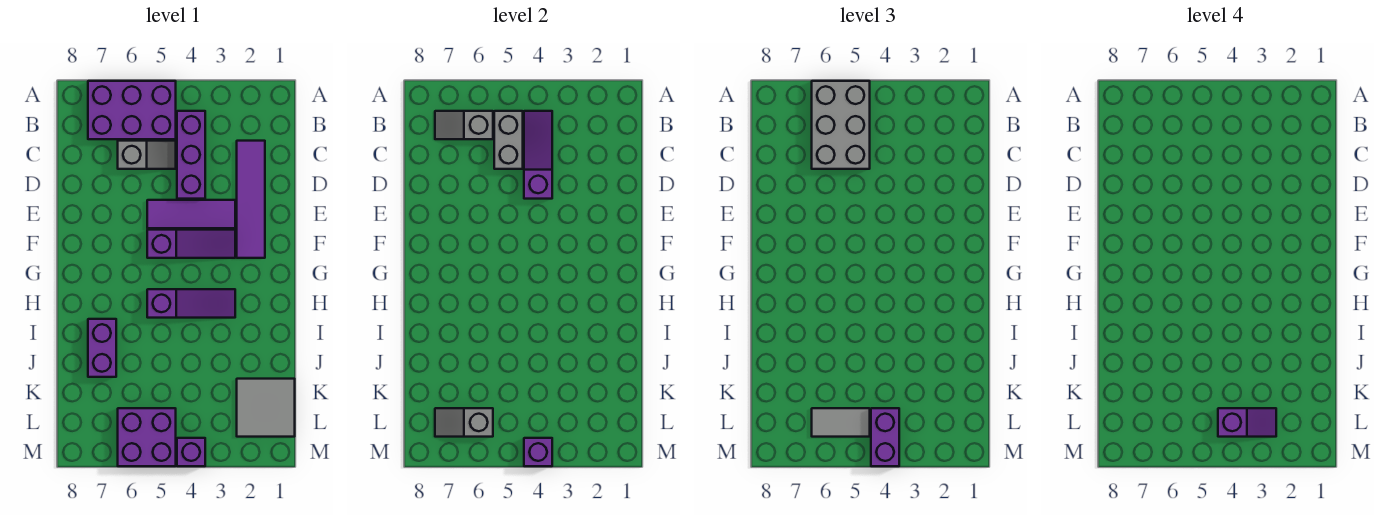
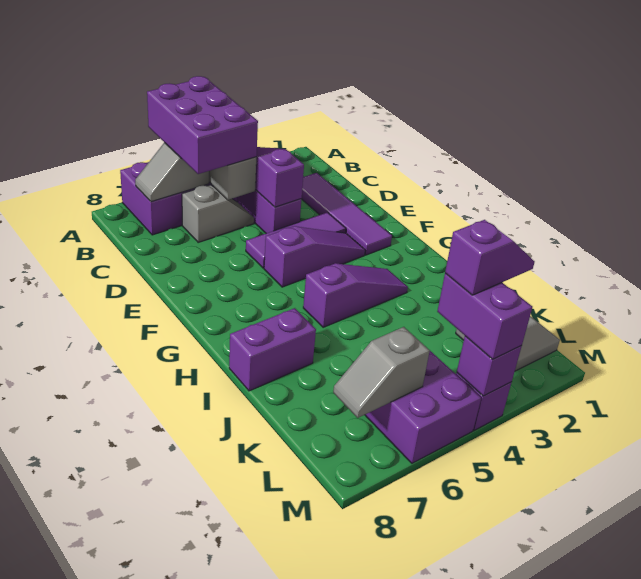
grey 2x3 brick [812,81,870,169] -> purple 2x3 brick [147,76,258,174]
purple 1x2 brick [88,319,116,377] -> purple 1x2 brick turned to [229,308,316,391]
grey 1x2 tile [812,408,870,437] -> none

